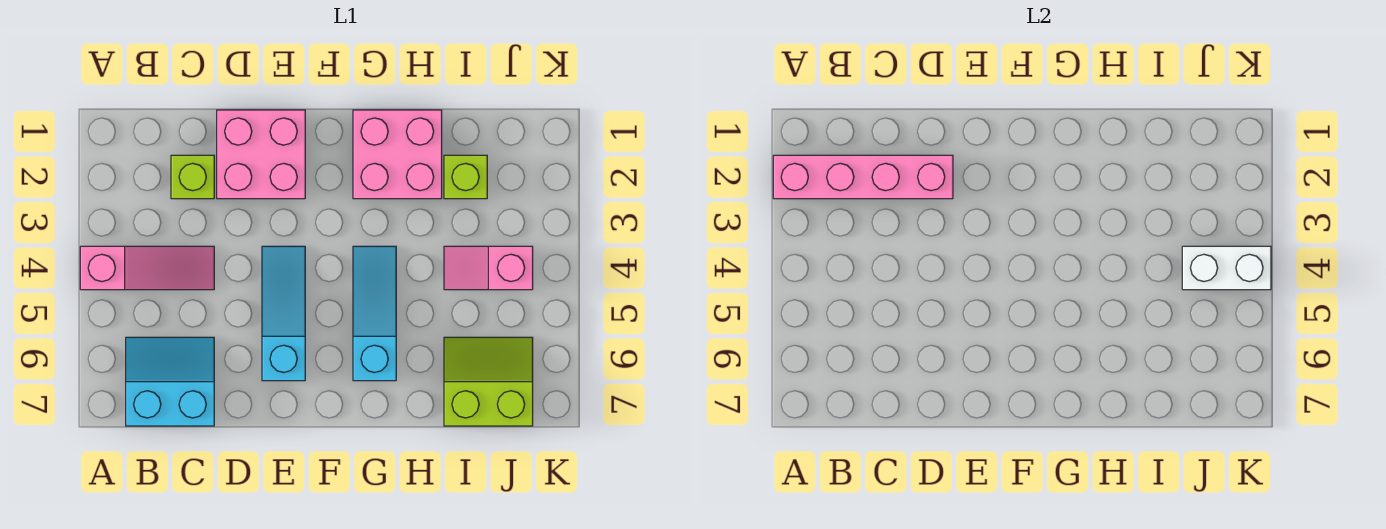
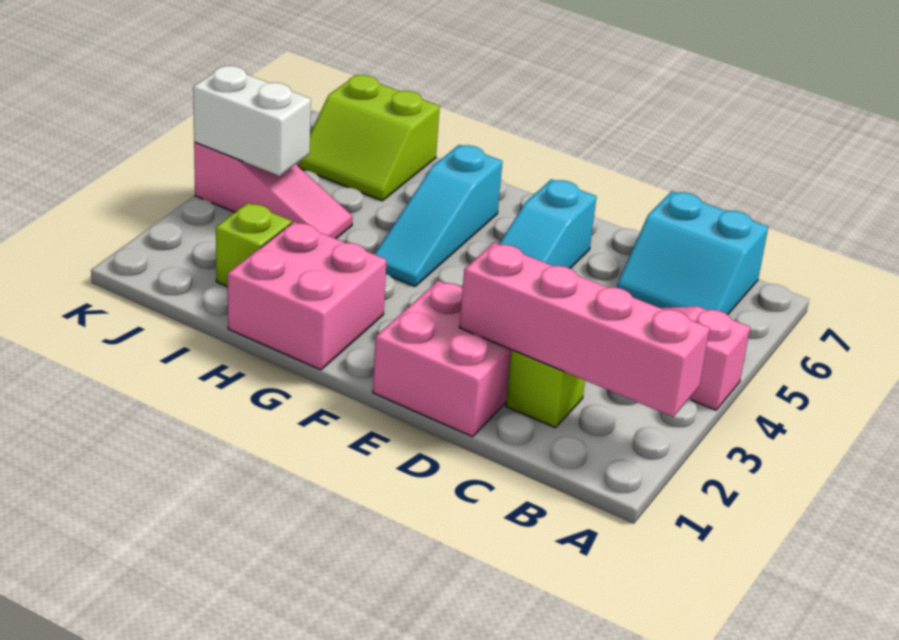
pink 1x2 slope [444,246,533,290] -> pink 1x3 slope [194,142,353,239]

